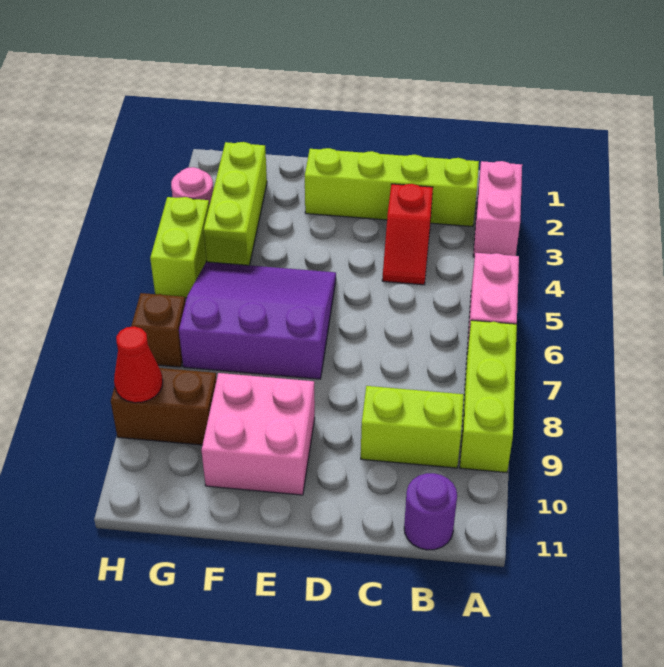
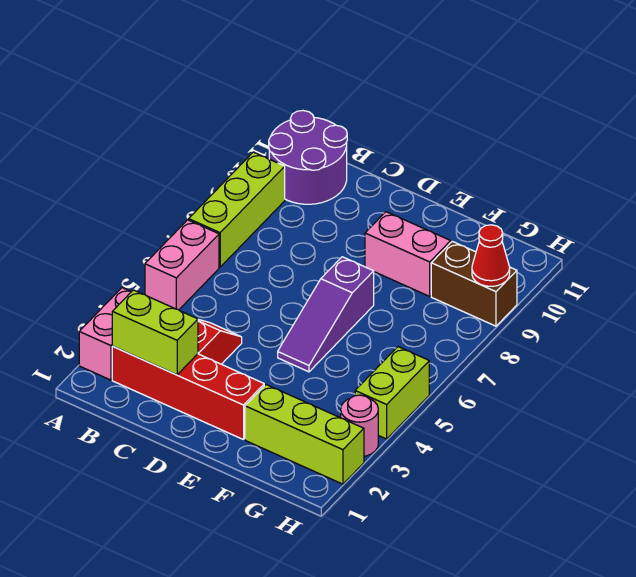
lime 1x4 brick [305,148,479,227] -> red 1x4 brick [112,347,264,440]
lime 1x2 brick [361,386,464,468] -> lime 1x2 brick moved to [112,290,198,375]
purple 1x1 round brick [404,473,457,550] -> purple 2x2 round brick [269,111,347,204]
purple 3x3 slope [179,262,336,379] -> purple 1x3 slope [278,257,374,372]
pink 2x2 brick [201,373,315,495] -> pink 1x2 brick [365,212,451,296]
lime 1x3 brick [204,142,267,265] -> lime 1x3 brick turned to [245,385,364,484]
brown 1x1 brick [131,293,185,367] -> none

